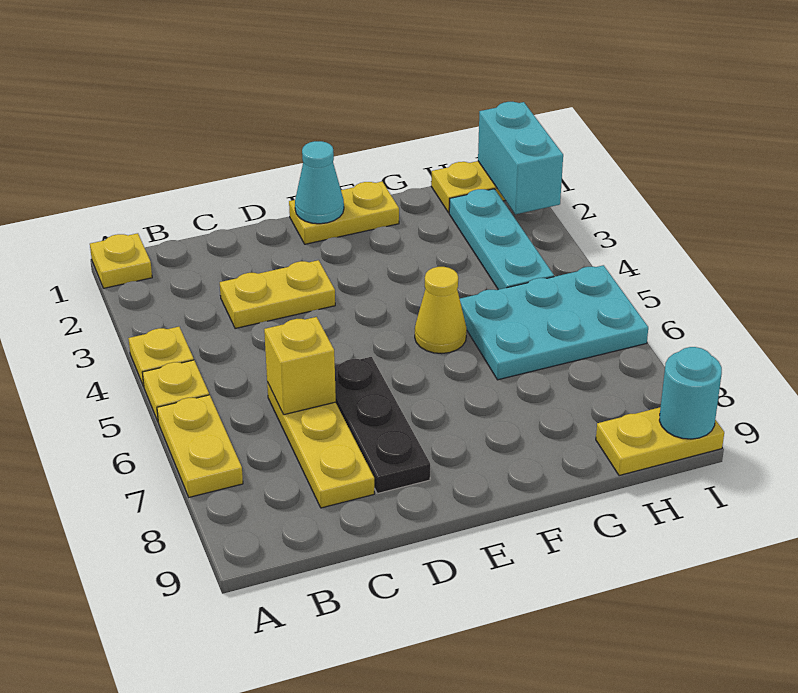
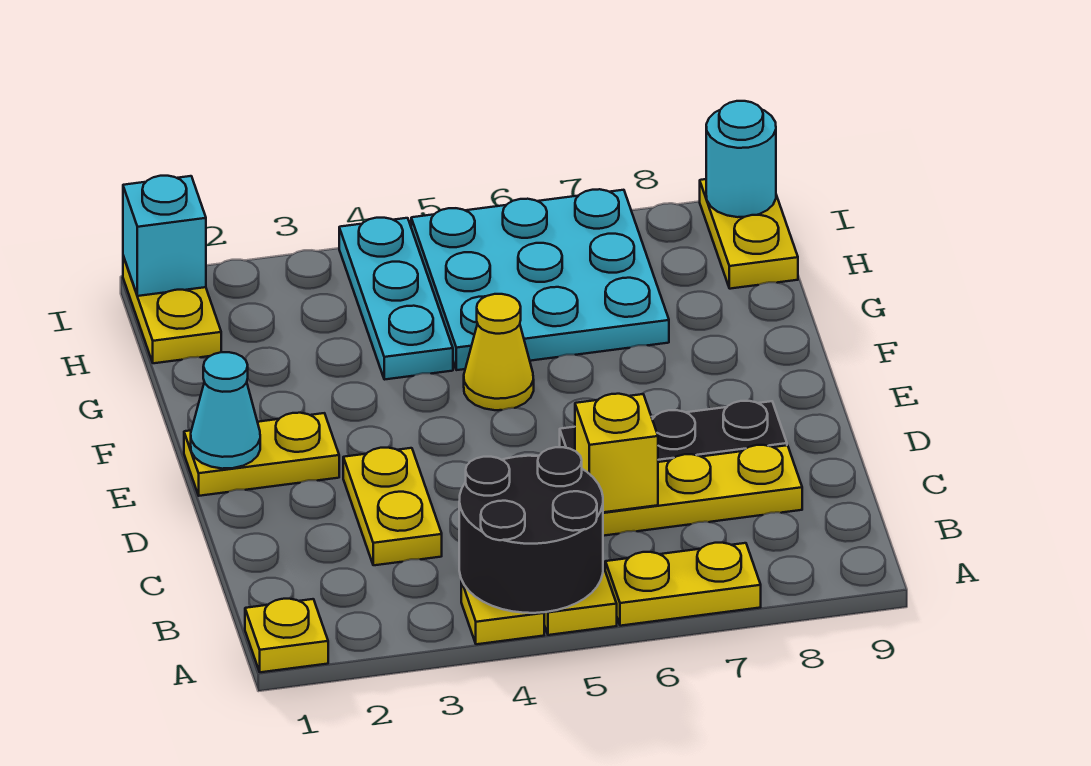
none -> black 2x2 round brick [459,447,603,613]
yellow 1x2 plate [289,182,399,244] -> yellow 1x2 plate turned to [184,413,339,496]
cyan 2x3 plate [460,265,648,380] -> cyan 3x3 plate [411,189,669,370]
cyan 1x3 plate [449,189,554,290] -> cyan 1x3 plate turned to [339,218,453,380]
cyan 1x2 brick [478,102,563,214] -> cyan 1x1 brick [123,176,206,296]

